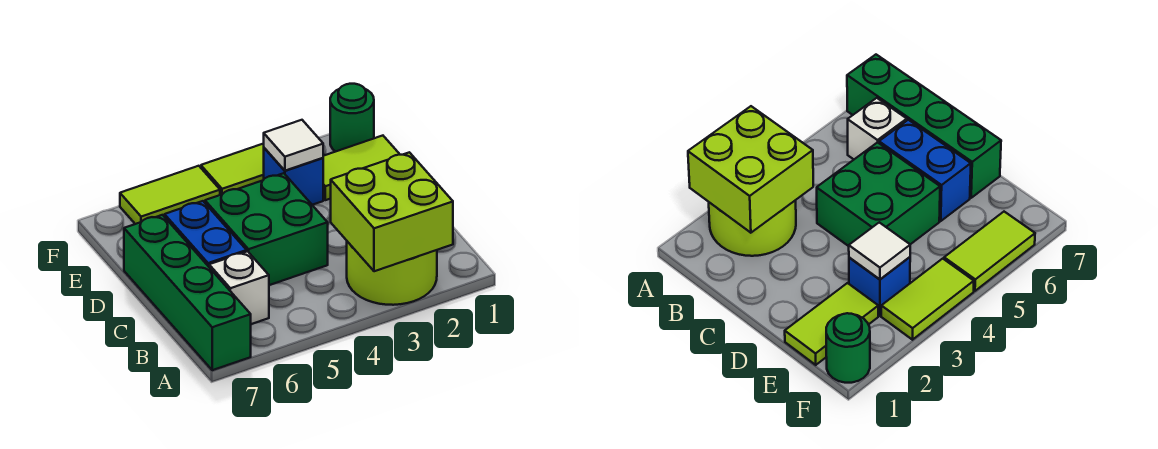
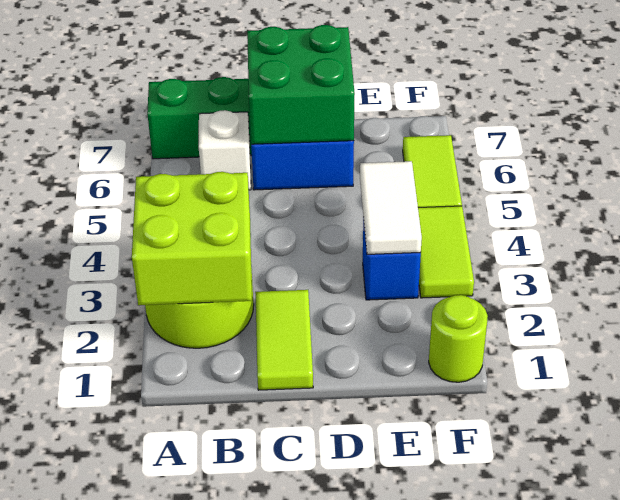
green 2x2 brick [205,173,328,285] -> green 2x2 brick moved to [247,25,355,144]
lime 1x2 tile [323,136,400,200] -> lime 1x2 tile moved to [255,290,313,390]
white 1x1 tile [264,120,323,171] -> white 1x2 tile [360,161,422,254]
green 1x1 round brick [330,84,374,152] -> lime 1x1 round brick [429,295,488,382]

